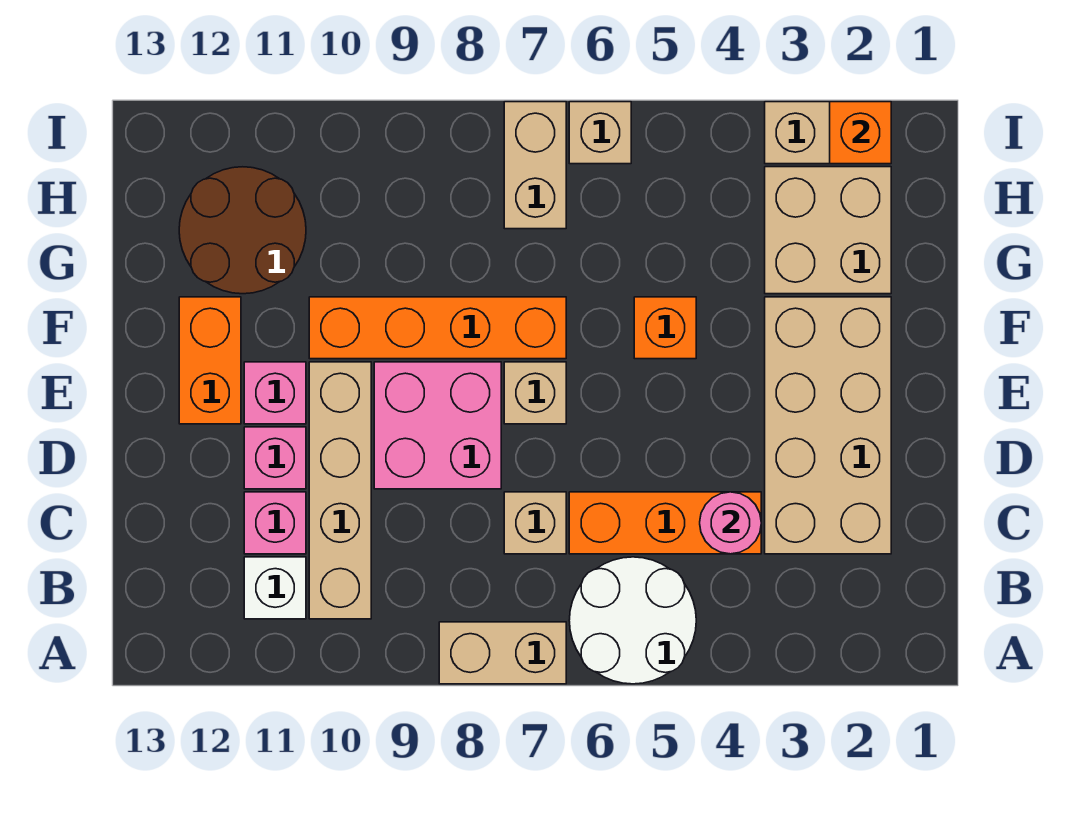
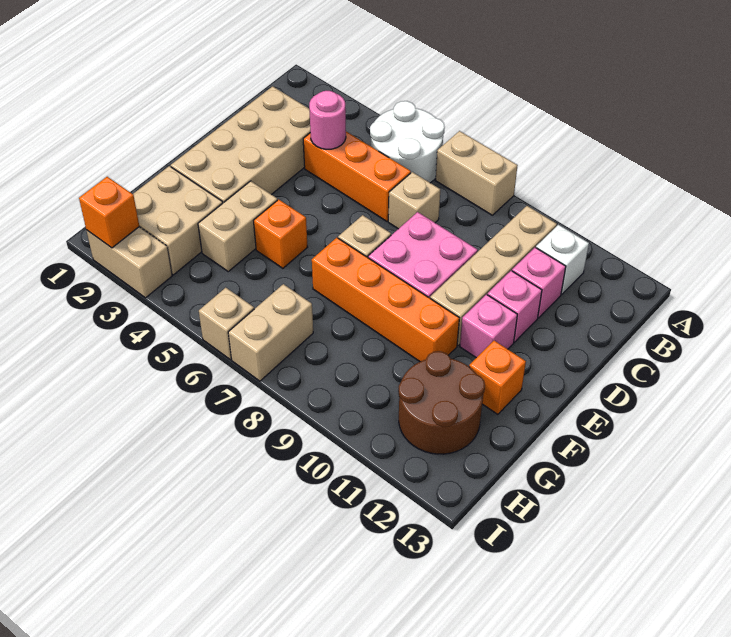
orange 1x2 brick [179,297,241,424] -> orange 1x1 brick [469,341,526,415]
none -> tan 1x2 brick [198,181,277,272]

